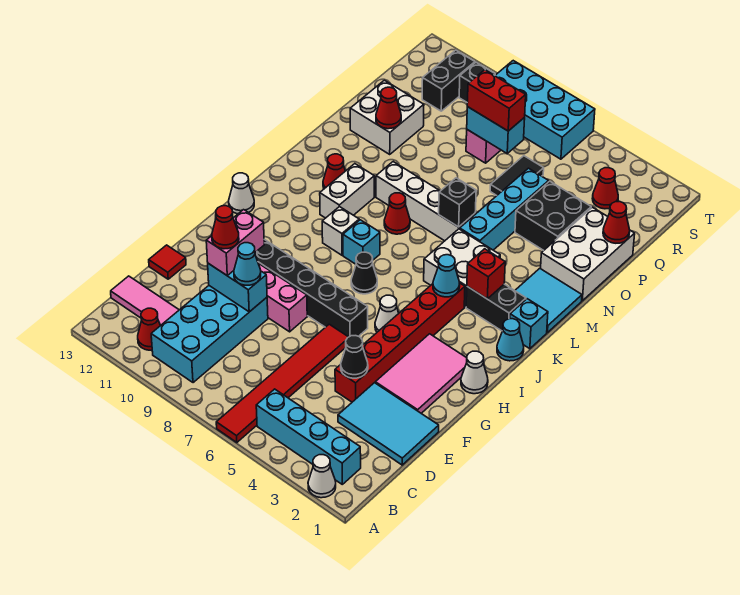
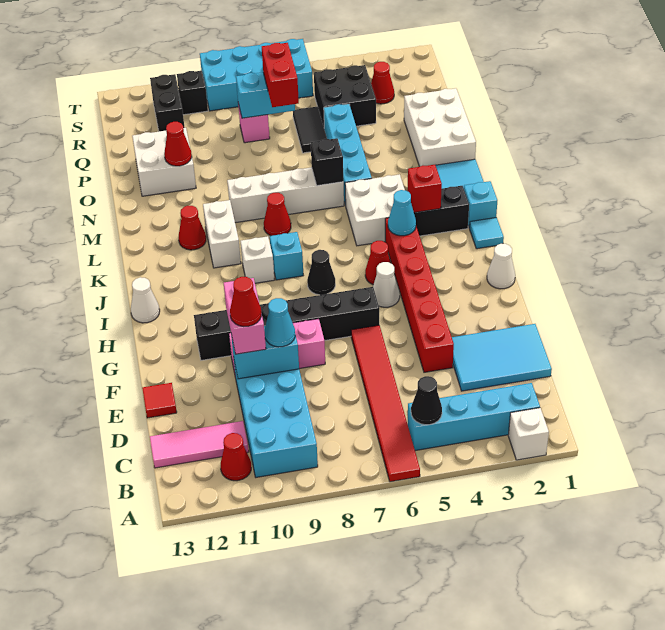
white 1x1 cone [308,455,336,498] -> white 1x1 brick [508,408,549,460]
black 1x1 cone [341,336,368,378] -> black 1x1 cone moved to [411,376,442,425]
pink 2x3 tile [375,334,467,413] -> none
cyan 1x1 cone [497,319,524,361] -> cyan 1x1 tile [470,218,504,249]
black 2x2 brick [515,181,591,251] -> black 2x2 brick moved to [314,65,376,126]
red 1x1 cone [603,201,630,243] -> red 1x1 cone moved to [365,241,391,285]
red 1x2 brick [467,70,526,131] -> red 1x2 brick turned to [262,43,299,107]

